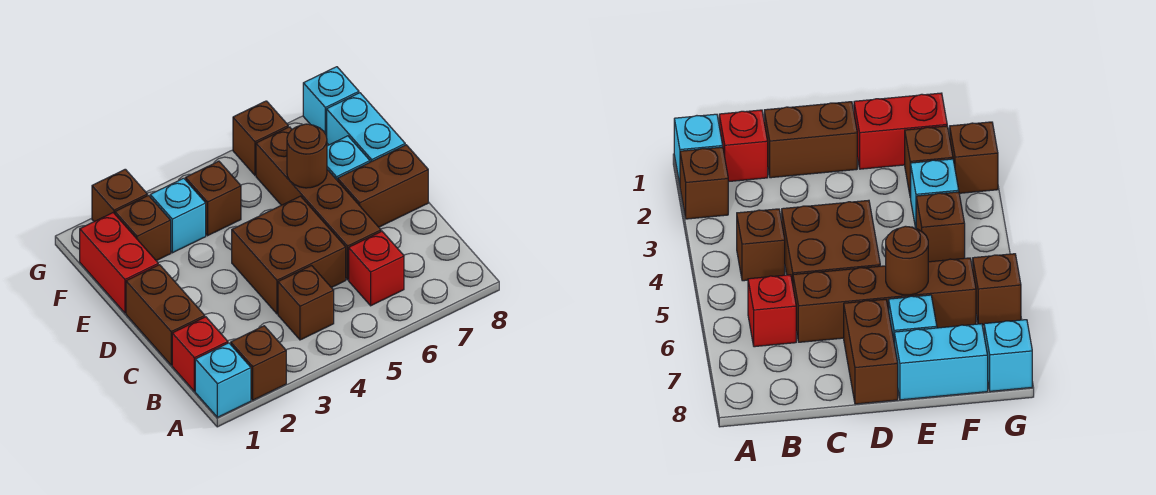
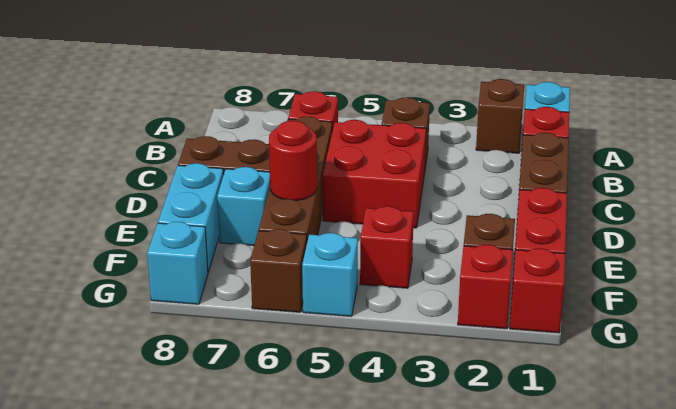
brown 2x2 brick [232,196,346,314] -> red 2x2 brick [323,120,426,228]
brown 1x1 round brick [287,124,327,188] -> red 1x1 round brick [269,121,317,200]
cyan 1x1 brick [150,178,206,253] -> cyan 1x1 brick moved to [302,233,358,316]
brown 1x1 brick [185,161,241,236] -> red 1x1 brick [360,206,414,288]
none -> red 1x1 brick [510,248,565,333]
brown 1x1 brick [92,169,147,222] -> red 1x1 brick [458,245,513,329]

